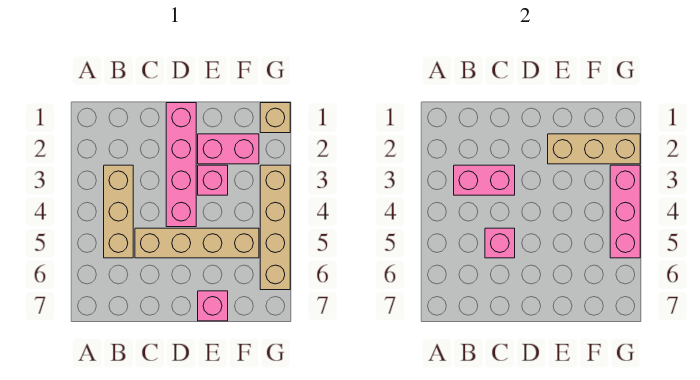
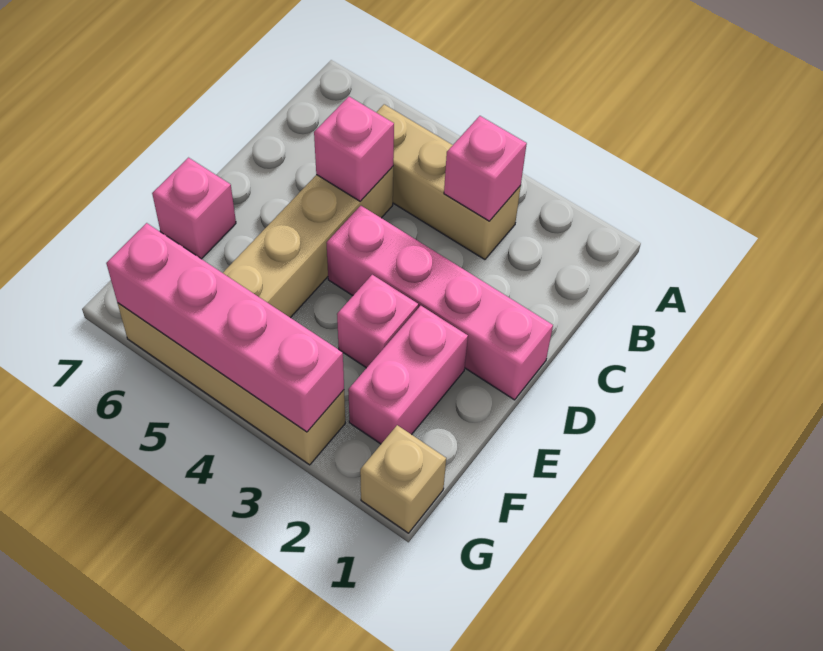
pink 1x2 brick [454,165,515,195] -> pink 1x1 brick [444,116,527,221]
tan 1x3 brick [548,134,640,164] -> none
pink 1x3 brick [610,165,640,258] -> pink 1x4 brick [106,223,344,432]

